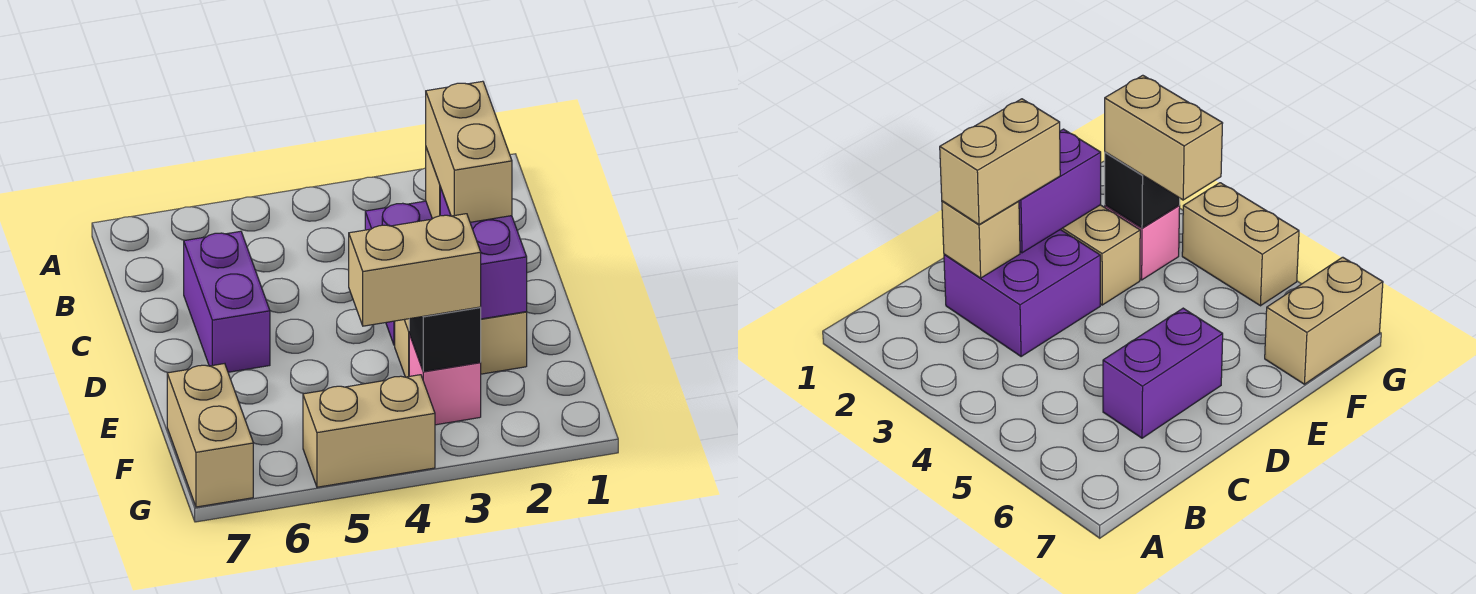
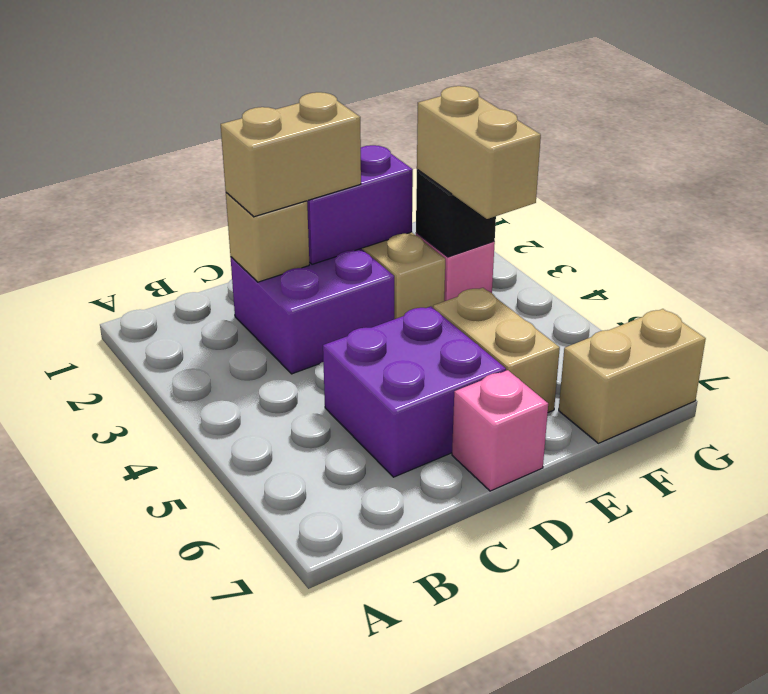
purple 1x2 brick [184,231,270,372] -> purple 2x2 brick [323,306,506,477]
none -> pink 1x1 brick [452,370,548,491]
tan 1x2 brick [303,375,435,487] -> tan 1x2 brick moved to [433,288,560,412]

